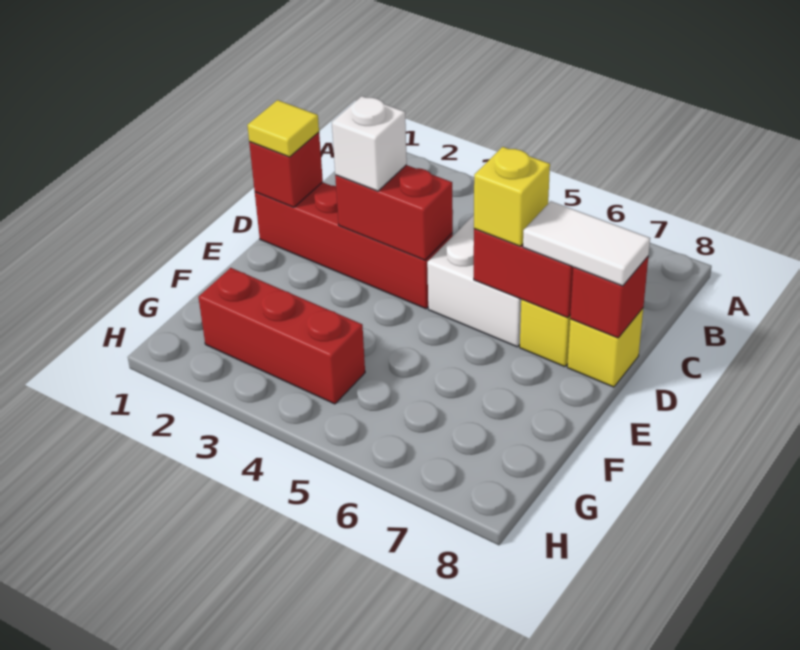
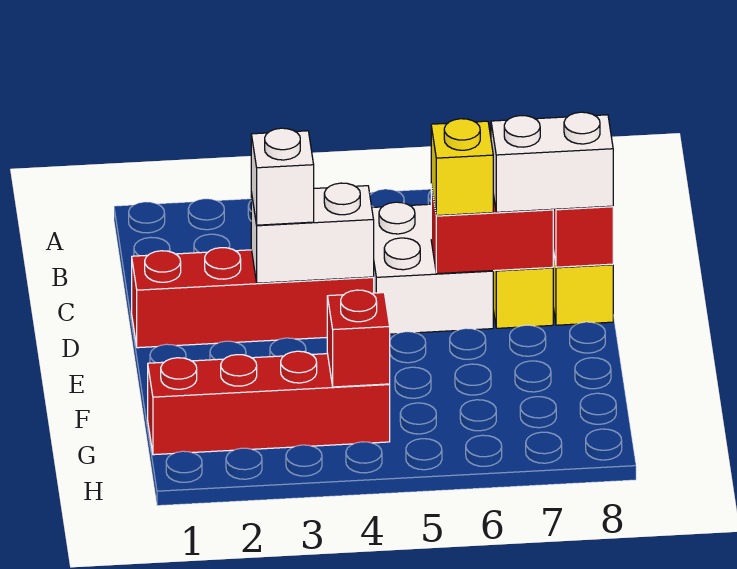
red 1x1 brick [249,132,323,207] -> red 1x1 brick moved to [327,290,390,387]
yellow 1x1 tile [247,100,319,157] -> none
red 1x2 brick [335,165,453,260] -> white 1x2 brick [251,183,374,283]
white 1x2 tile [523,201,650,286] -> white 1x2 brick [491,112,613,212]
red 1x3 brick [198,268,365,404] -> red 1x4 brick [148,351,390,455]

